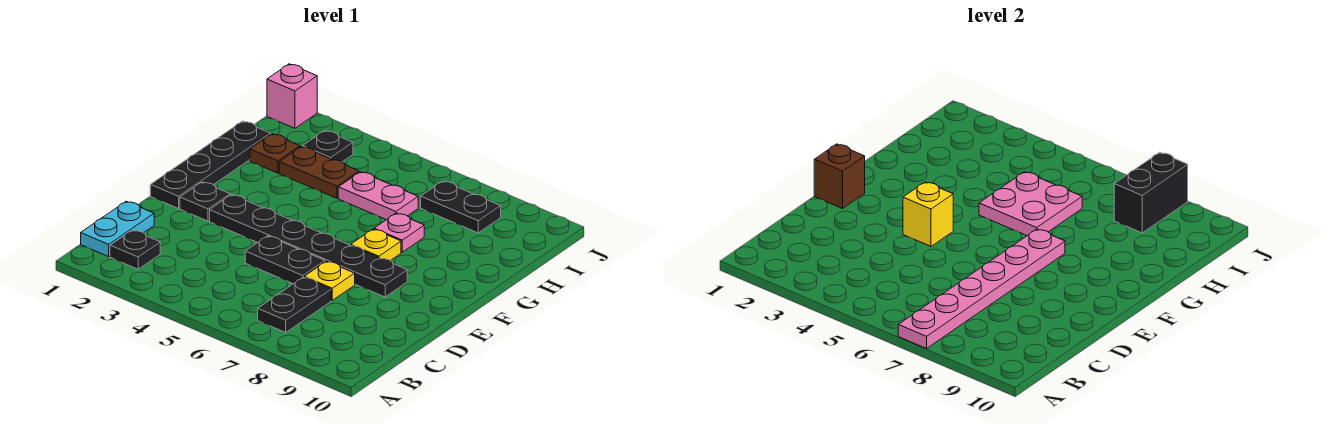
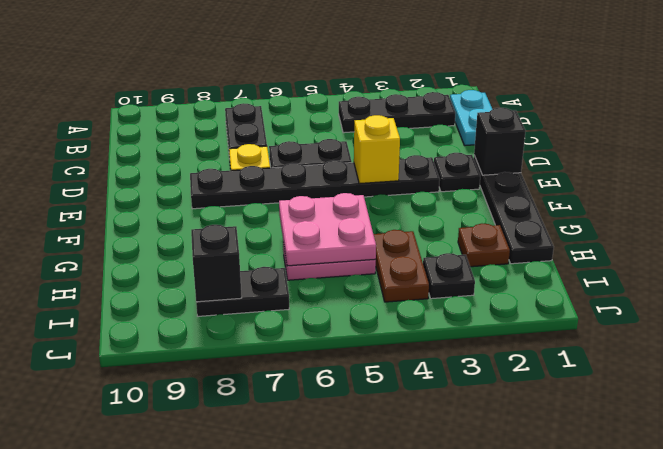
pink 1x6 plate [898,229,1065,349] -> none
black 1x1 plate [110,230,160,269] -> black 1x3 plate [339,92,455,133]
brown 1x1 brick [814,144,865,209] -> black 1x1 brick [474,108,526,175]
yellow 1x1 plate [351,229,401,261] -> none
pink 1x1 plate [374,213,424,252] -> none
brown 1x2 plate [279,146,359,198] -> brown 1x2 plate turned to [373,230,429,302]
black 1x2 brick [1114,152,1188,233] -> black 1x1 brick [191,225,242,302]
pink 1x1 brick [267,64,317,128] -> none

